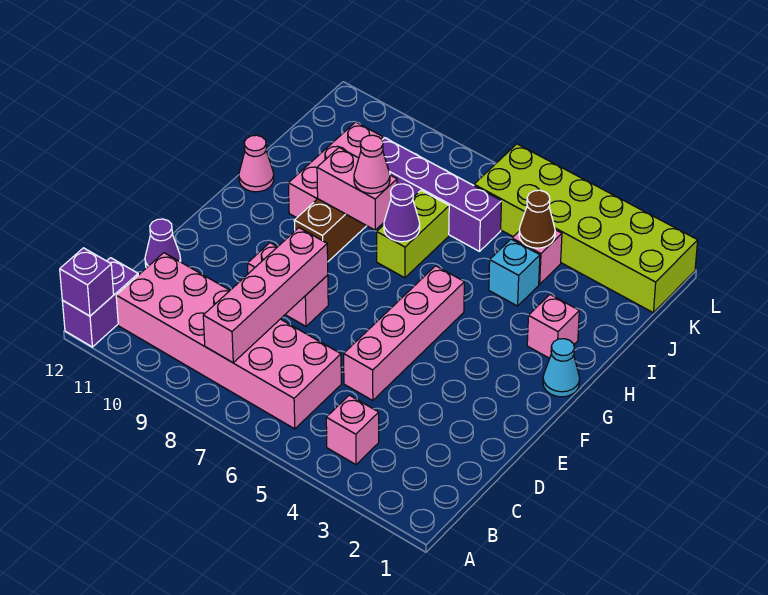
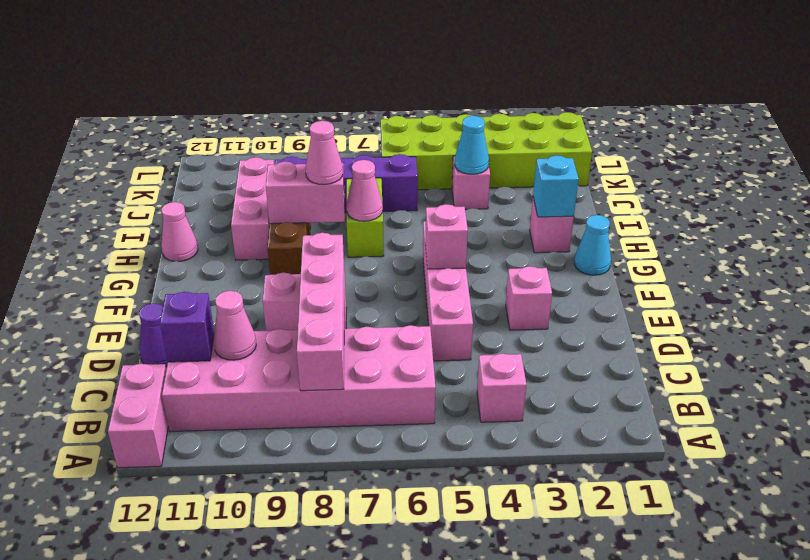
purple 1x2 brick [62,258,138,347] -> pink 1x2 brick [108,364,168,468]
purple 1x1 brick [60,248,114,316] -> purple 1x1 brick moved to [160,292,214,362]
none -> pink 1x1 cone [213,291,256,360]
none -> pink 1x1 brick [506,266,552,330]
none -> pink 1x1 brick [425,204,468,269]
purple 1x1 cone [384,184,420,242] -> pink 1x1 cone [346,160,383,221]
cyan 1x1 brick [489,239,540,306] -> cyan 1x1 brick moved to [533,155,579,217]
brown 1x1 cone [519,190,555,248] -> cyan 1x1 cone [454,116,489,174]

